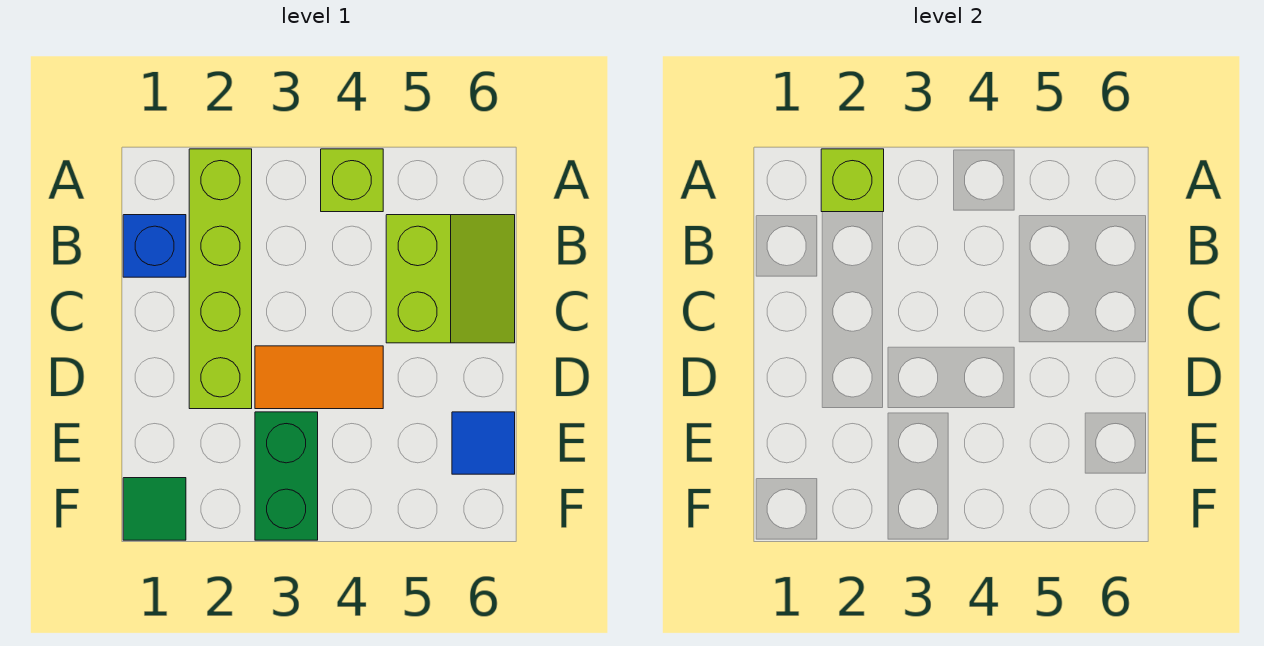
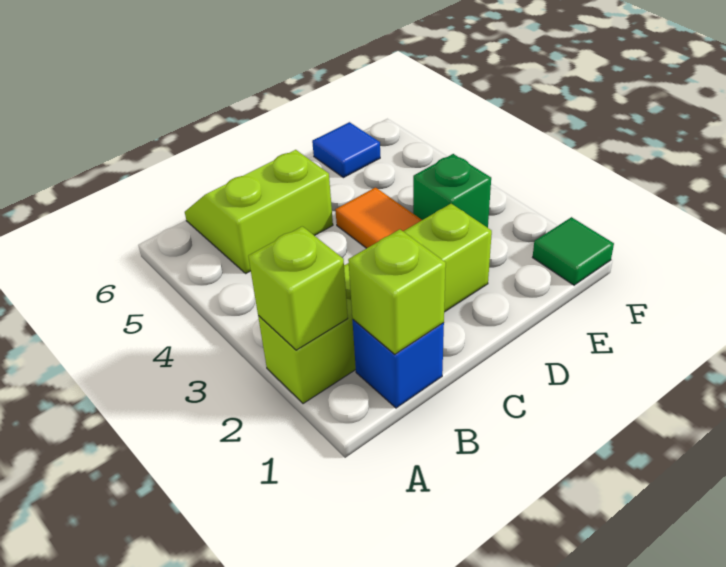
lime 1x1 brick [321,149,383,212] -> lime 1x1 brick moved to [348,229,446,354]
green 1x2 brick [255,412,318,540] -> green 1x1 brick [413,154,491,228]

